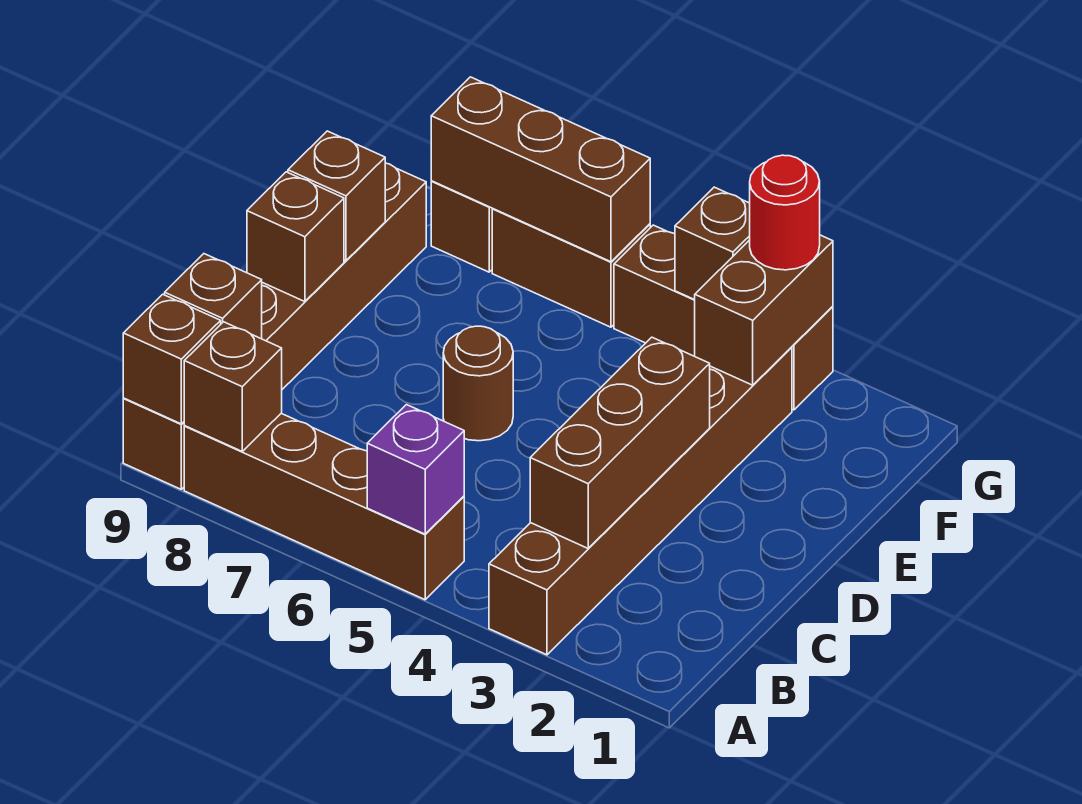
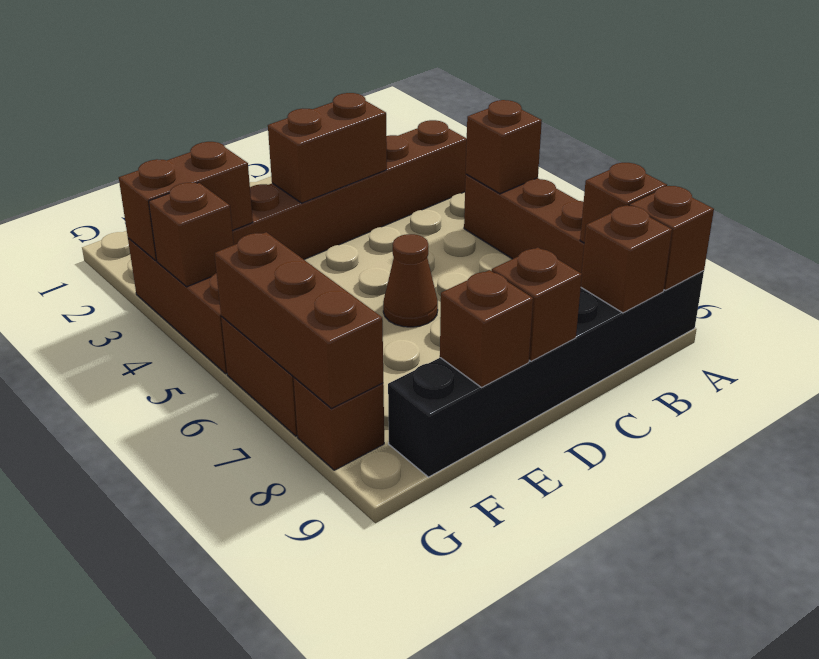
purple 1x1 brick [367,405,464,534] -> brown 1x1 brick [466,100,542,194]
brown 1x6 brick [123,163,426,489] -> black 1x6 brick [388,271,704,477]
brown 1x3 brick [530,337,710,548] -> brown 1x2 brick [268,93,387,203]
brown 1x1 round brick [443,326,513,441] -> brown 1x1 cone [383,234,438,327]
red 1x1 round brick [750,155,820,270] -> none

